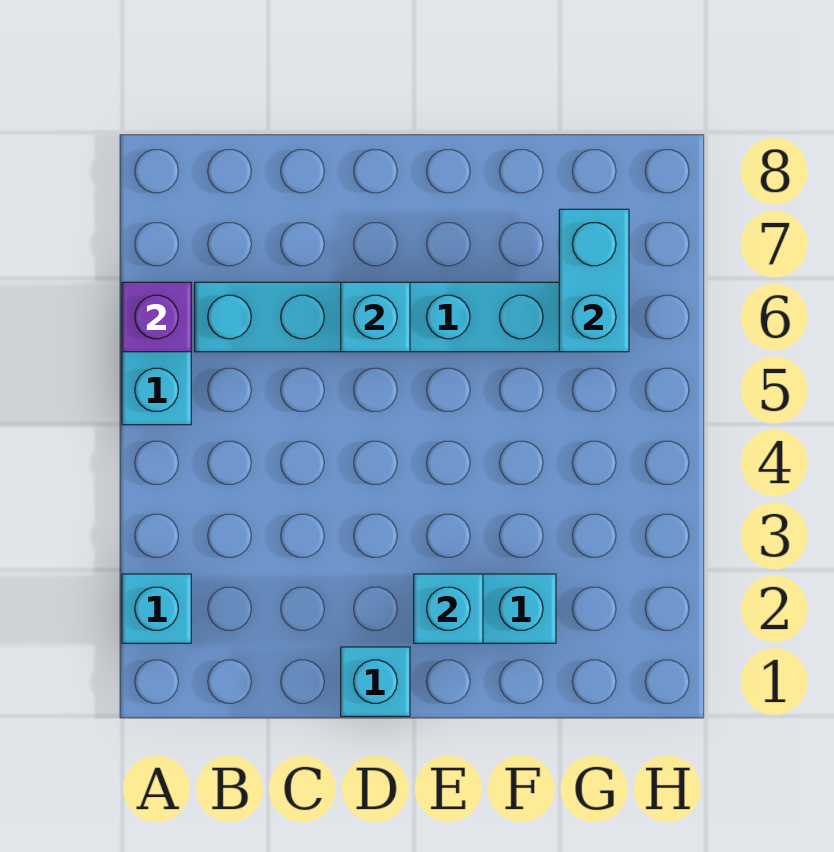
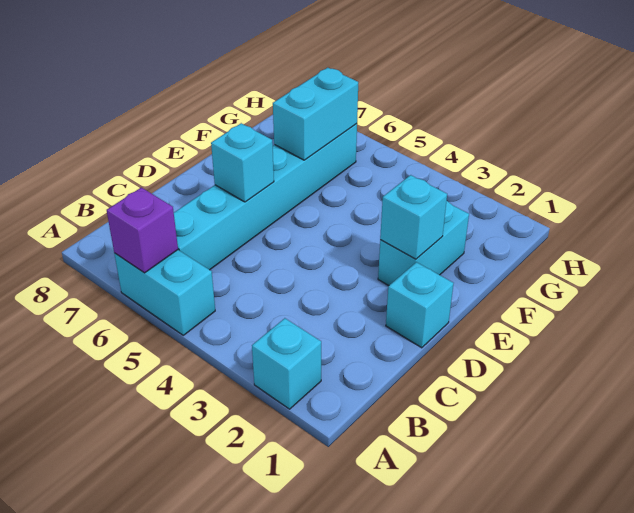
cyan 1x2 brick [559,209,629,352] -> cyan 1x2 brick turned to [273,68,358,160]

